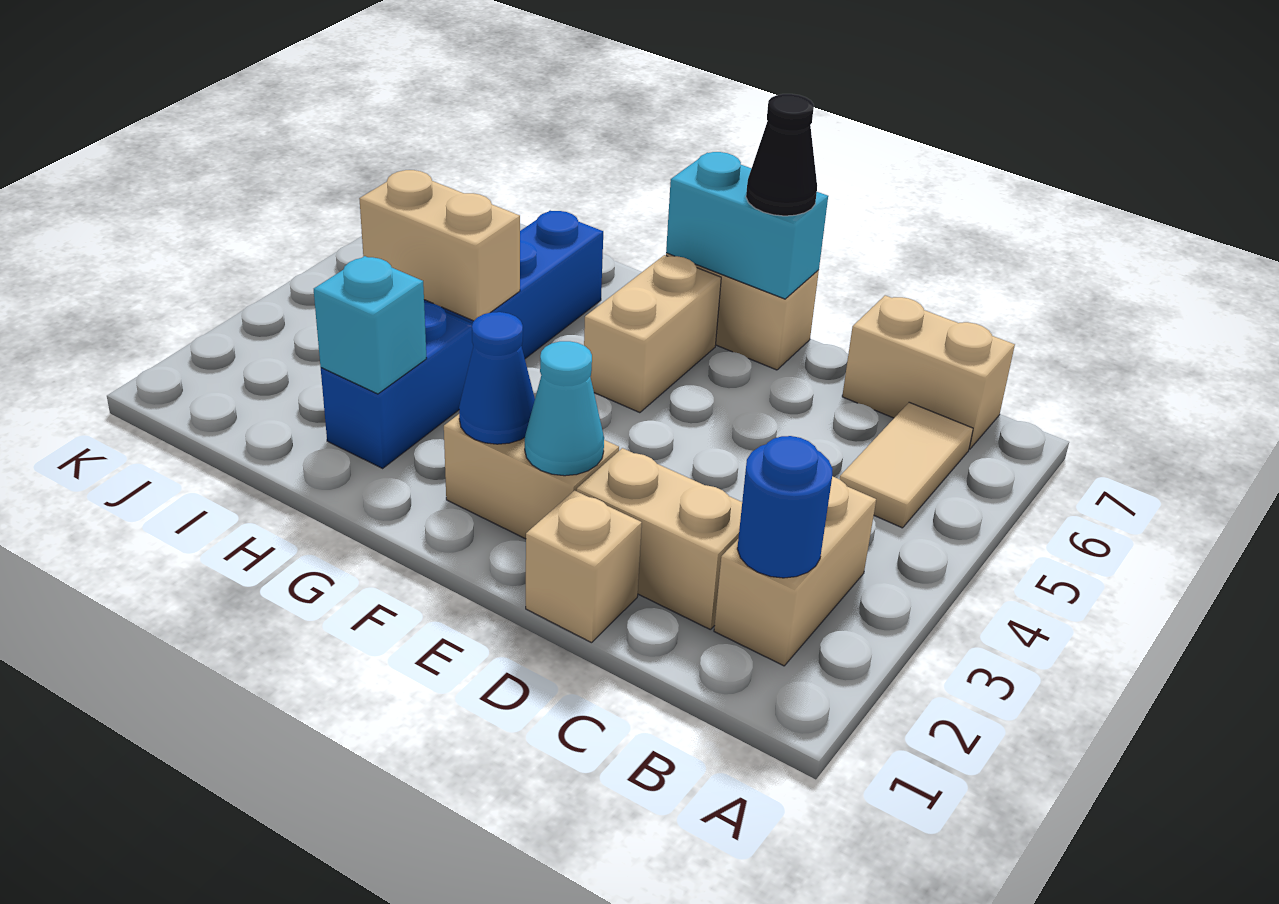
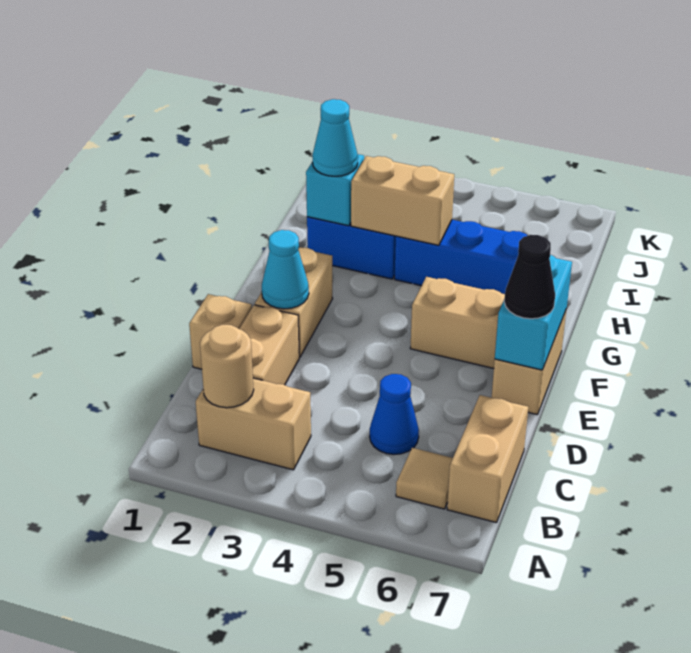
blue 1x1 round brick [737,436,833,578] -> tan 1x1 round brick [200,325,254,408]
tan 1x2 tile [840,402,973,528] -> tan 1x1 tile [396,448,453,509]
blue 1x1 cone [459,312,535,444] -> blue 1x1 cone moved to [370,374,419,454]
none -> cyan 1x1 cone [312,99,358,176]
tan 1x2 brick [359,170,520,321] -> tan 1x2 brick turned to [351,156,454,245]

